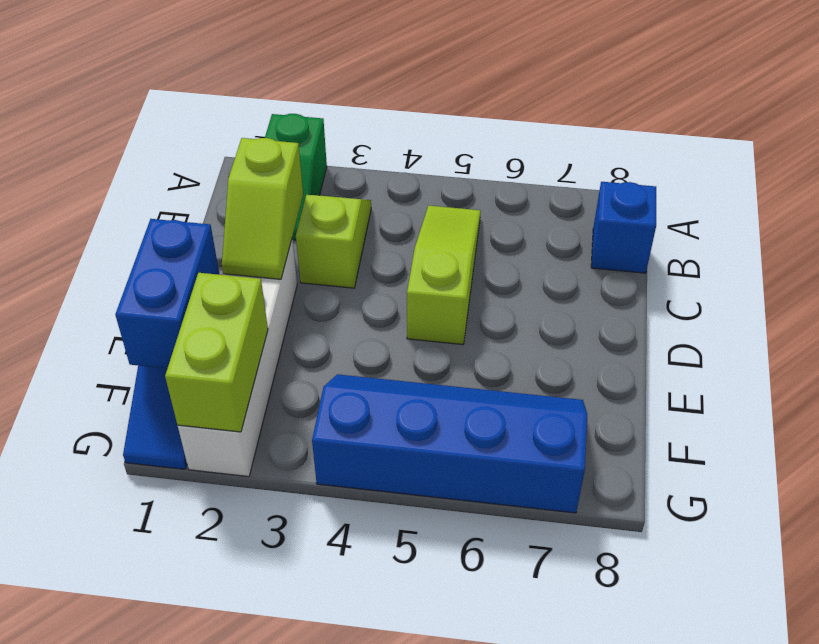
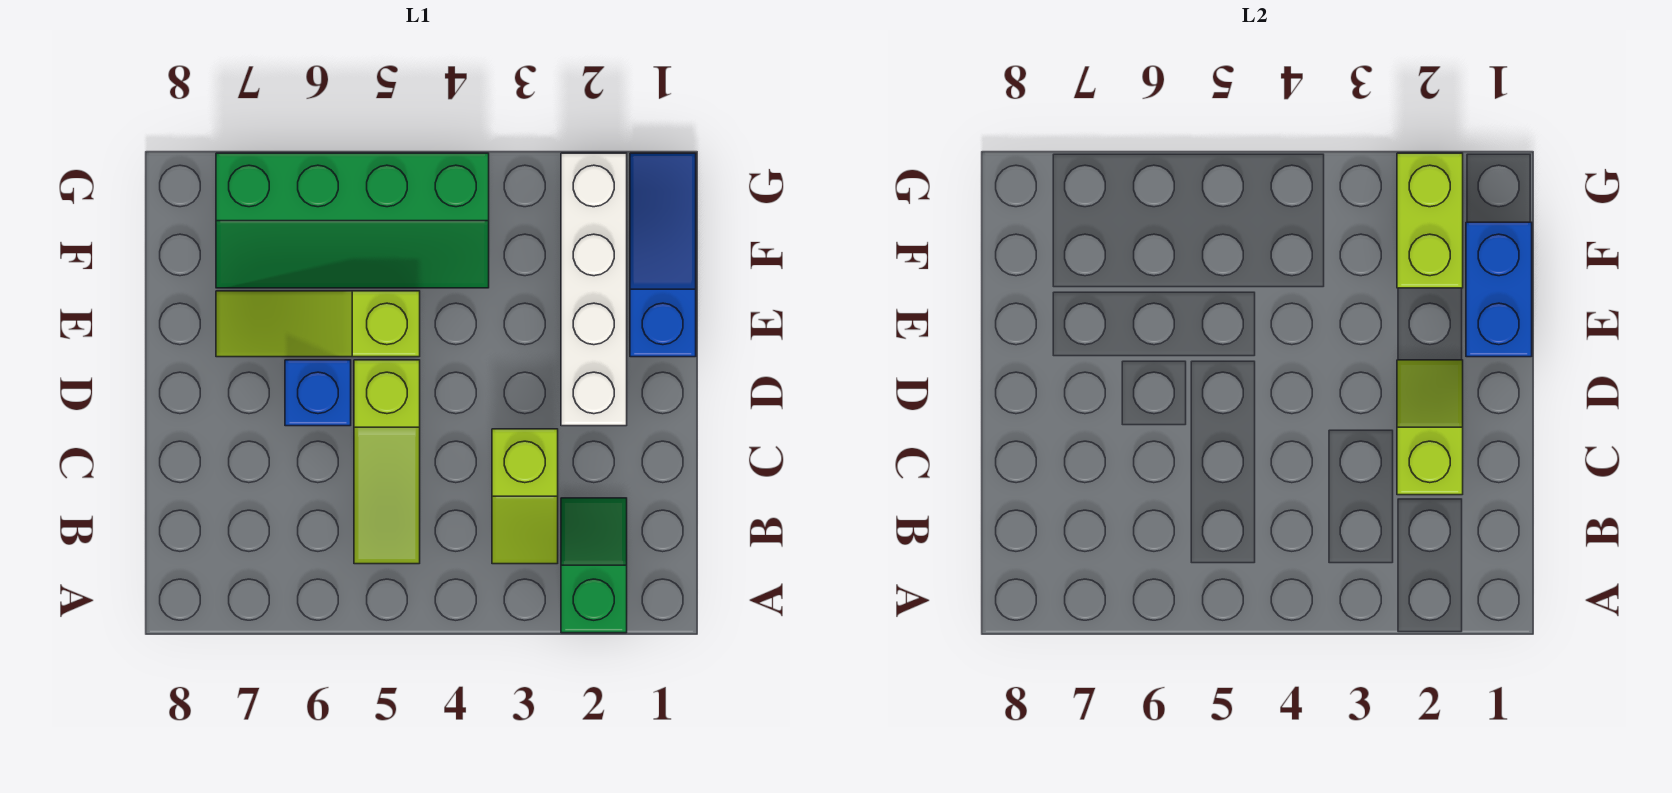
blue 1x1 brick [591,182,656,273] -> blue 1x1 brick moved to [285,360,351,426]
none -> lime 1x3 slope [216,291,420,357]
blue 2x4 slope [312,374,587,513] -> green 2x4 slope [216,153,489,288]

